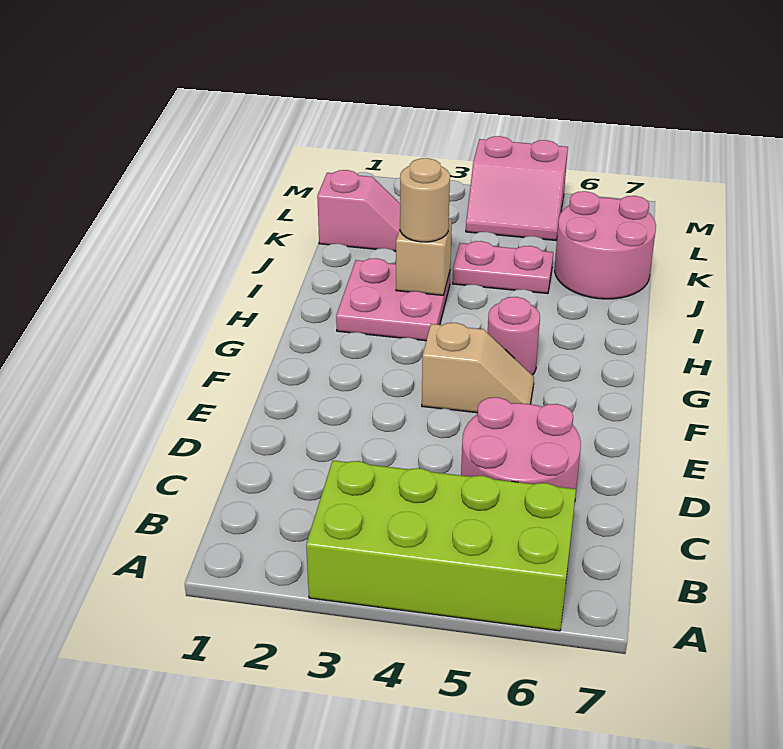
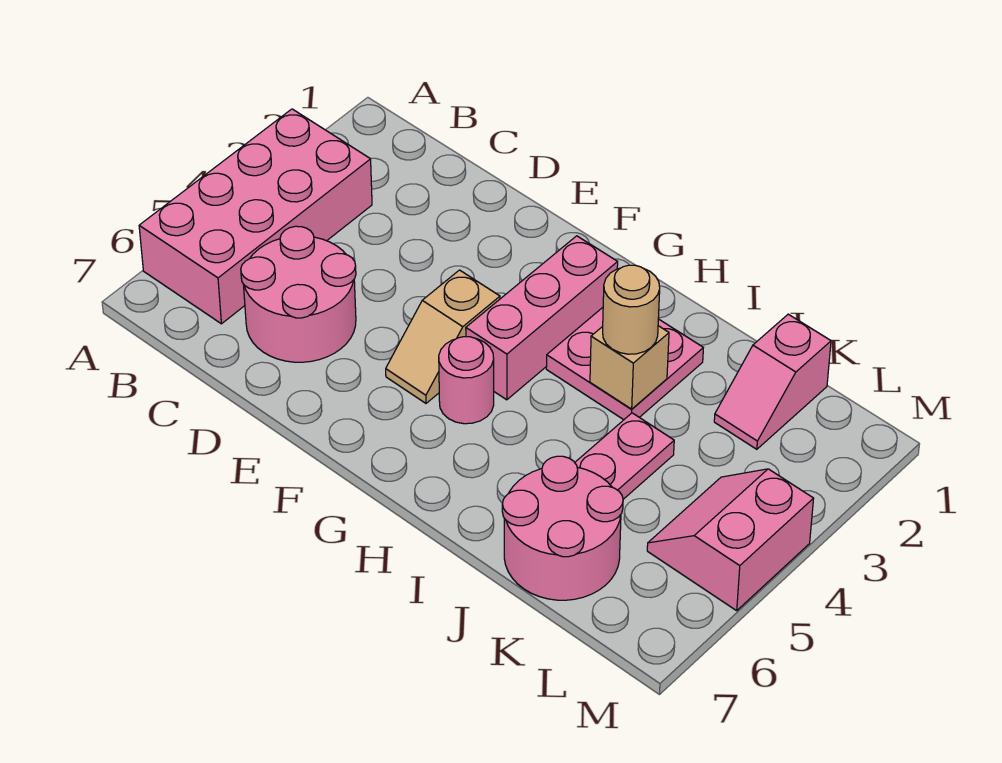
lime 2x4 brick [306,460,576,631] -> pink 2x4 brick [139,109,372,324]
none -> pink 1x3 brick [466,236,618,400]

